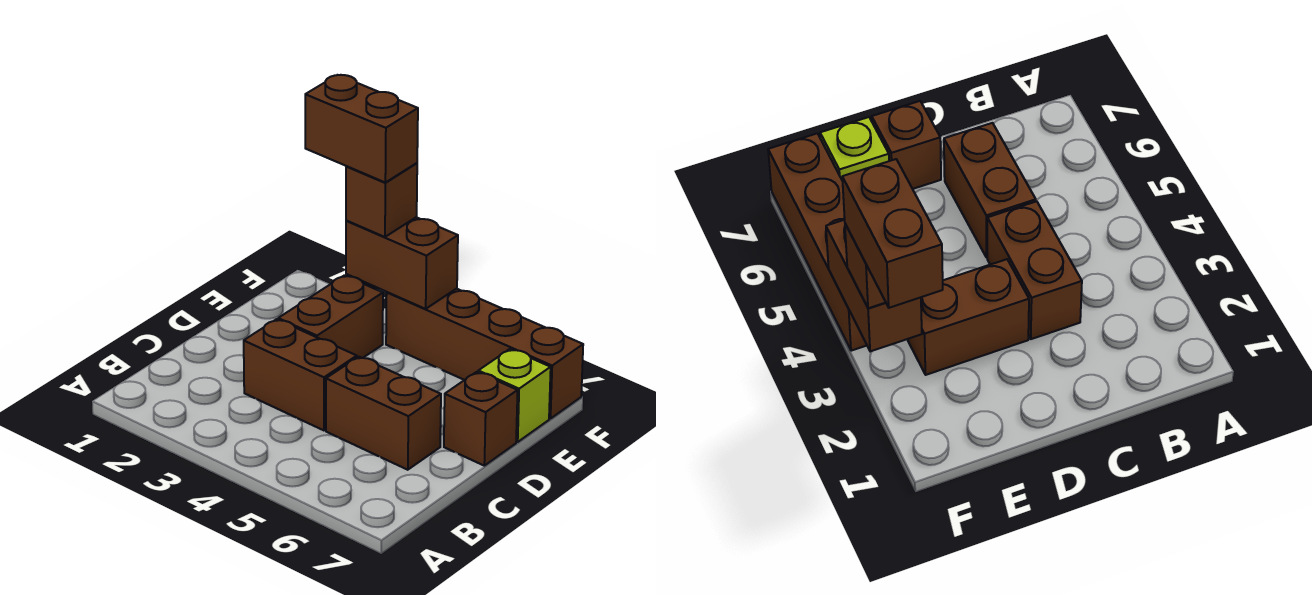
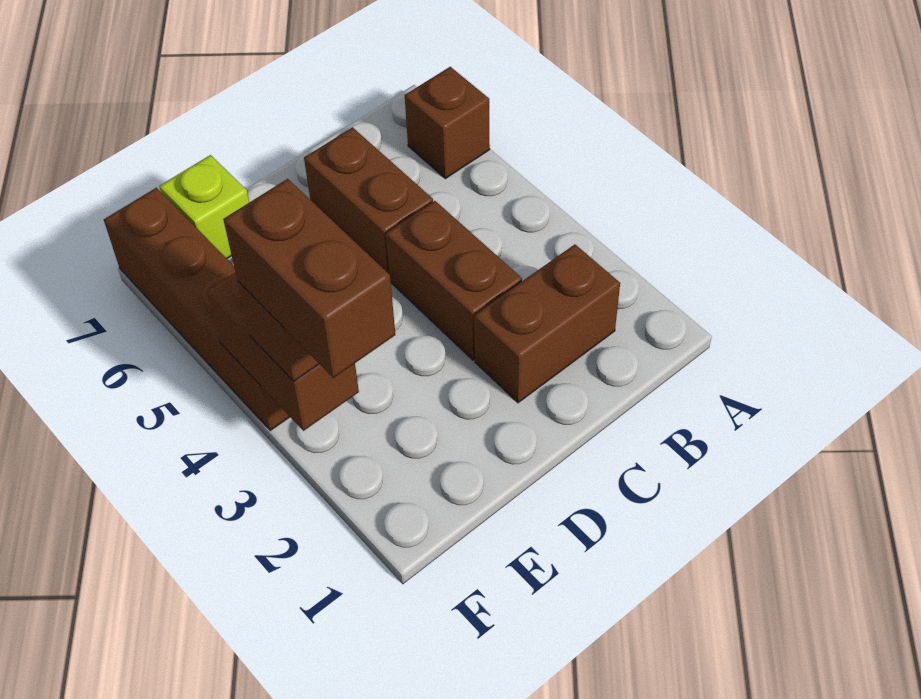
brown 1x2 brick [278,275,383,358] -> brown 1x2 brick moved to [474,244,620,403]
brown 1x1 brick [444,372,518,466] -> brown 1x1 brick moved to [405,67,490,179]

